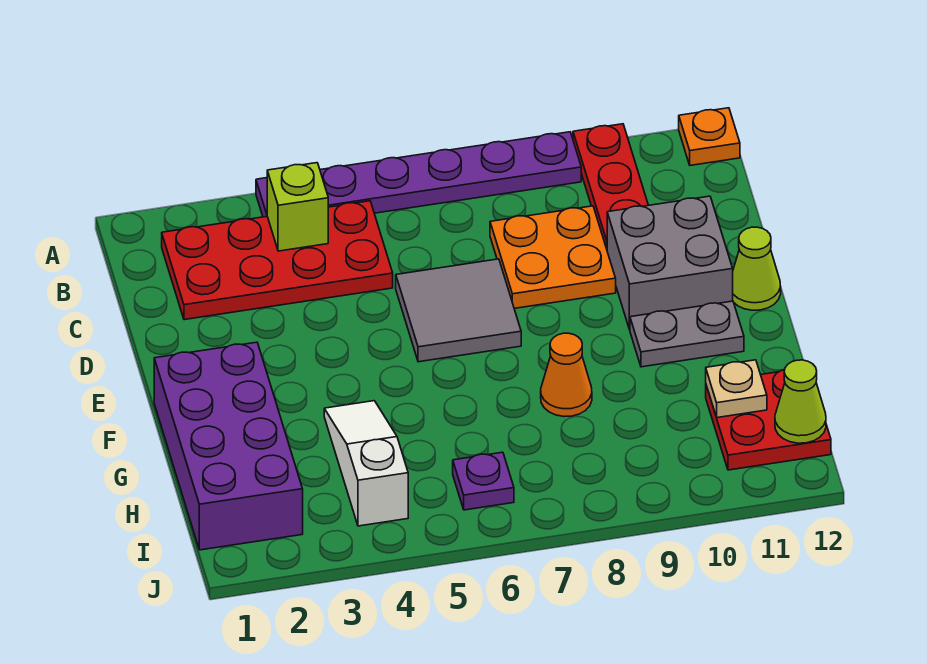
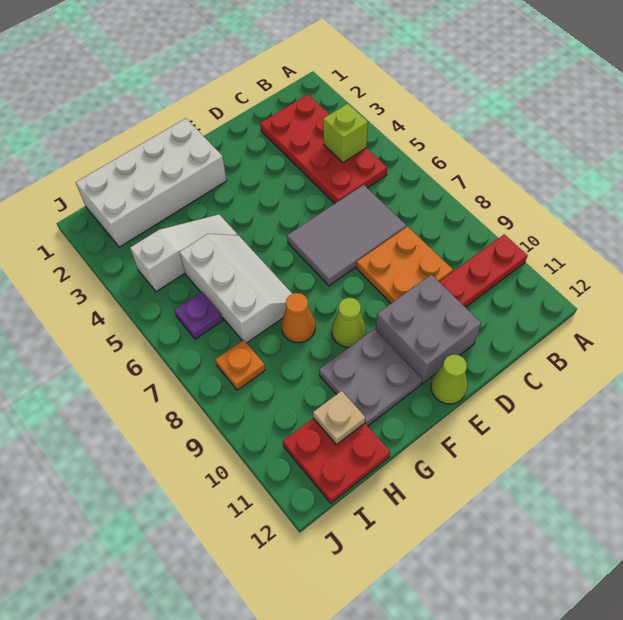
purple 1x6 plate [256,132,581,217] -> none
orange 1x1 plate [679,108,740,165] -> orange 1x1 plate moved to [215,340,265,390]
grey 2x2 tile [396,259,521,362] -> grey 2x3 tile [287,185,406,286]
purple 2x4 brick [154,342,303,550] -> white 2x4 brick [76,118,227,247]
grey 1x2 plate [630,301,744,367] -> grey 2x2 plate [319,329,422,426]
none -> white 2x3 slope [180,234,292,343]
lime 1x1 cone [775,360,826,443] -> lime 1x1 cone moved to [332,298,366,347]

